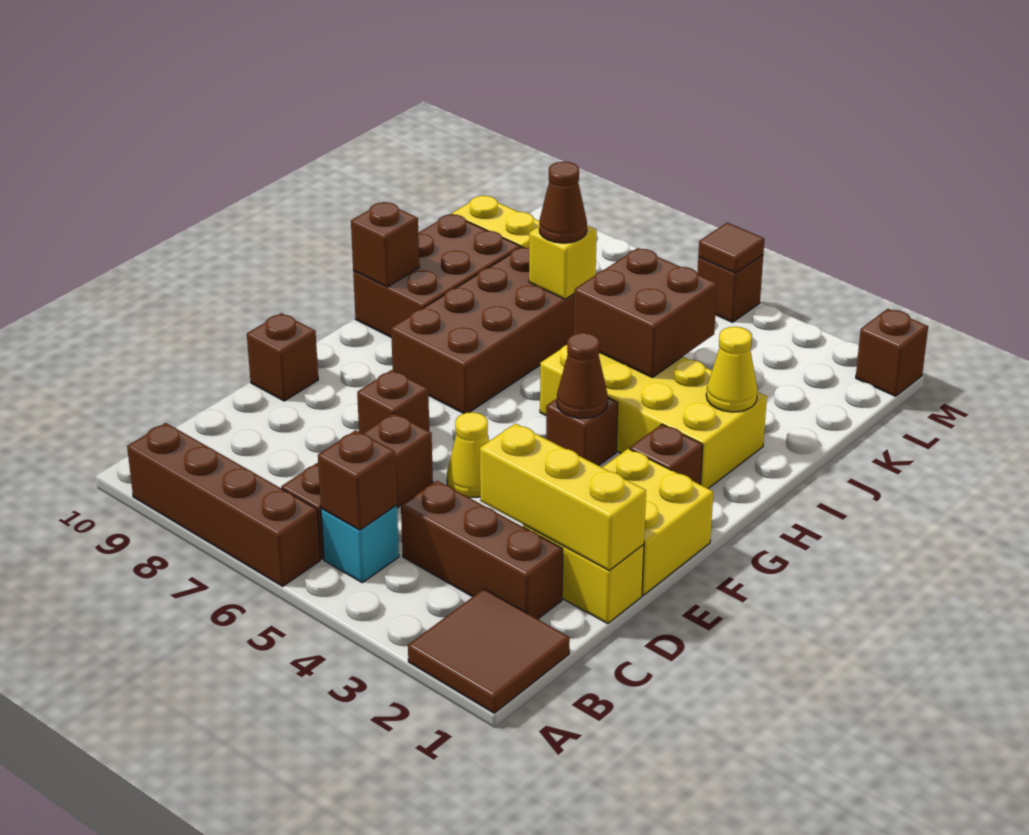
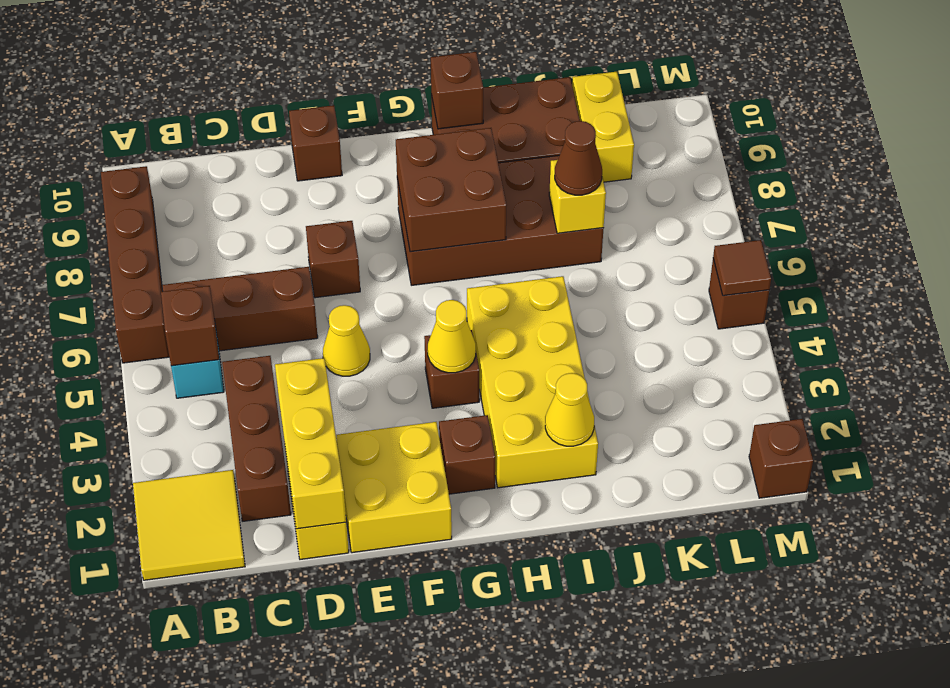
brown 2x2 tile [408,589,570,713] -> yellow 2x2 tile [133,470,245,580]
brown 1x1 cone [557,333,608,418] -> yellow 1x1 cone [428,300,476,373]
brown 2x2 brick [574,248,717,377] -> brown 2x2 brick moved to [396,128,506,252]

